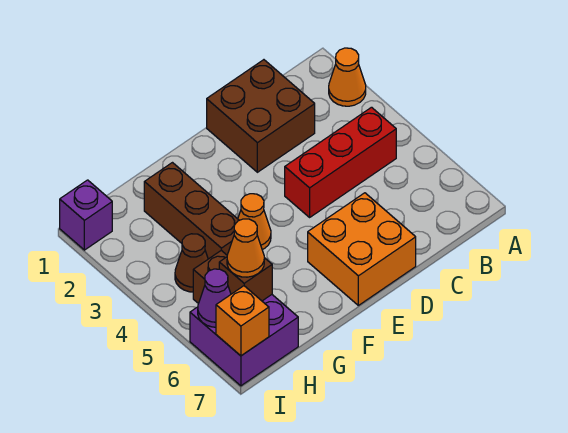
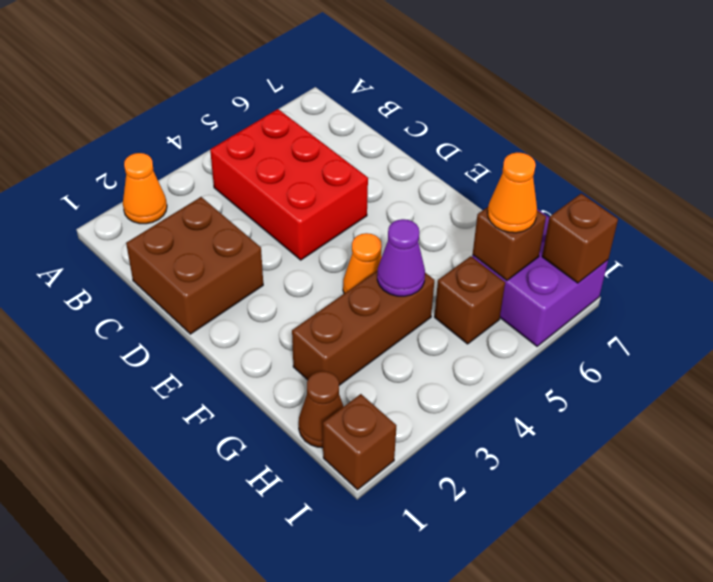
red 1x3 brick [285,107,396,217] -> red 2x3 brick [210,109,368,260]
orange 2x2 brick [308,193,416,305] -> none
brown 1x1 cone [175,234,208,292] -> brown 1x1 cone moved to [299,371,344,448]
purple 1x1 brick [60,180,112,250] -> brown 1x1 brick [323,394,396,490]
purple 1x1 cone [198,269,231,327] -> purple 1x1 cone moved to [377,219,425,296]
orange 1x1 brick [216,286,269,356] -> brown 1x1 brick [542,194,618,283]

